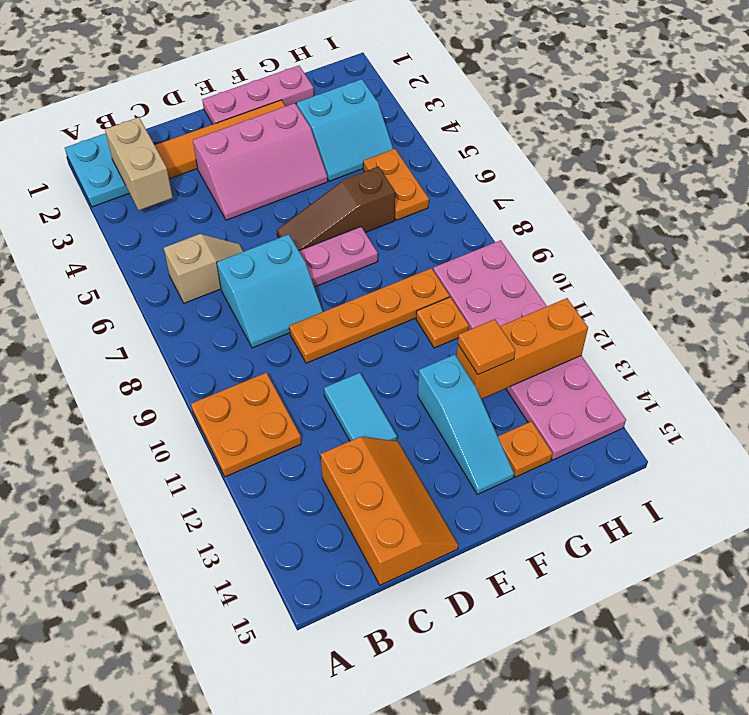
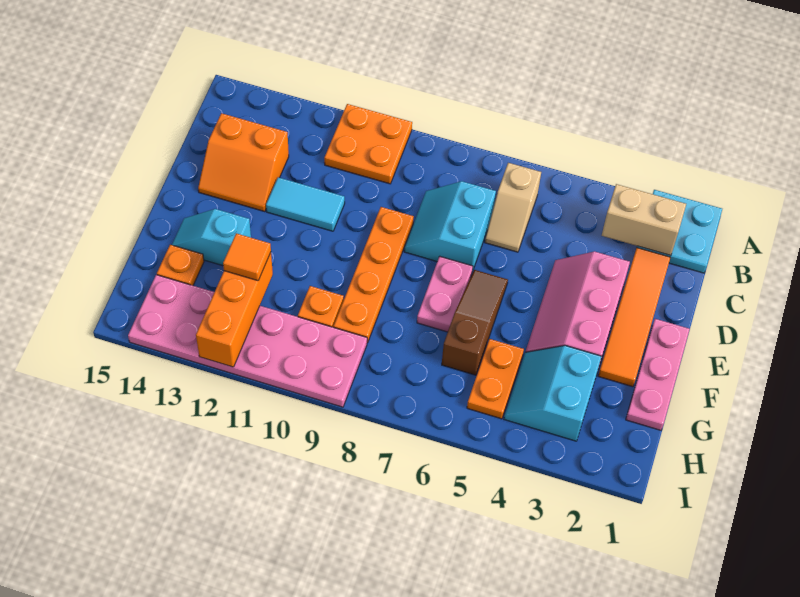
orange 2x3 slope [321,437,458,585] -> orange 2x2 slope [198,113,289,211]
cyan 1x3 slope [418,355,514,494] -> cyan 1x2 slope [172,209,251,266]
orange 1x2 plate [363,149,429,220] -> orange 1x2 plate turned to [467,339,524,419]

